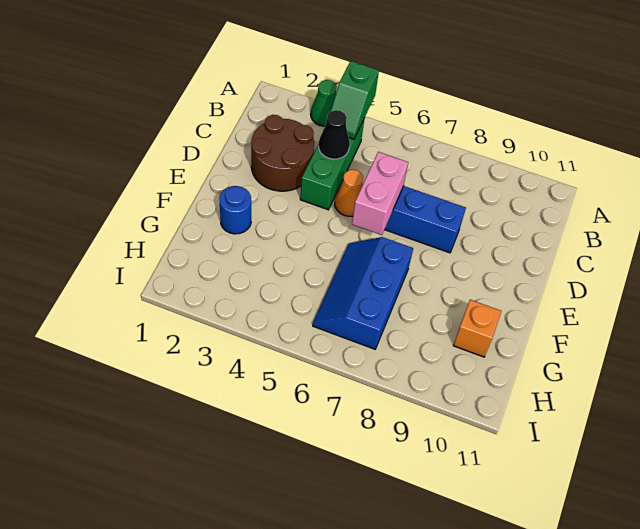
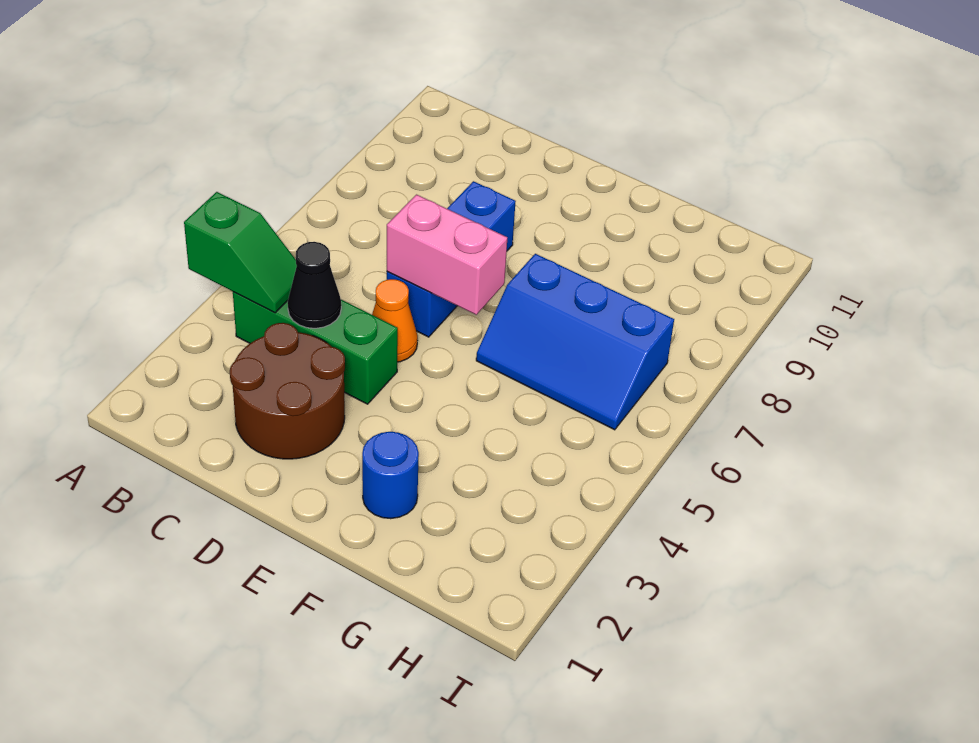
green 1x1 cone [311,80,337,126] -> none
orange 1x1 brick [453,300,502,357] -> none

